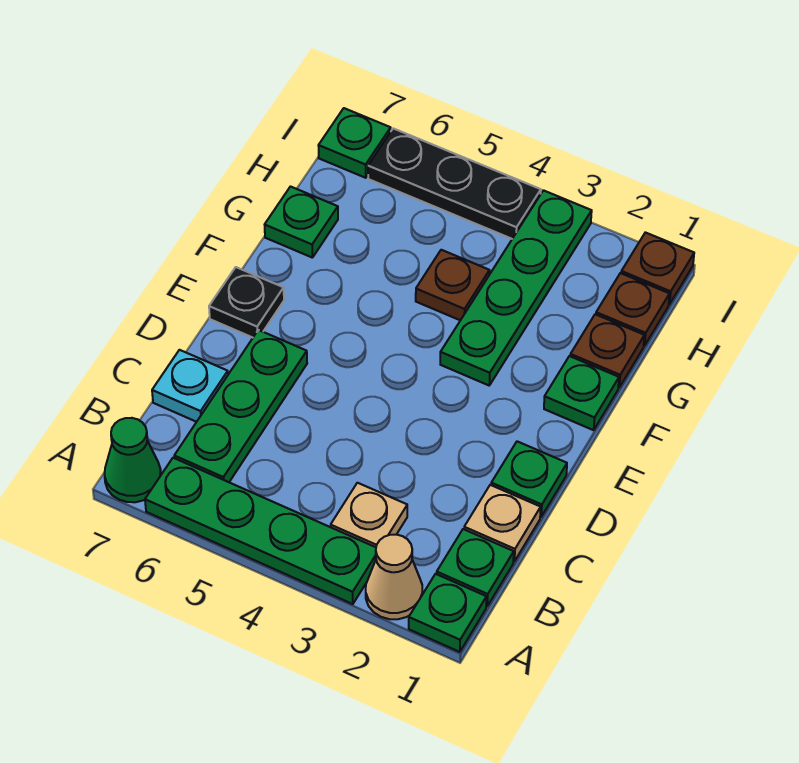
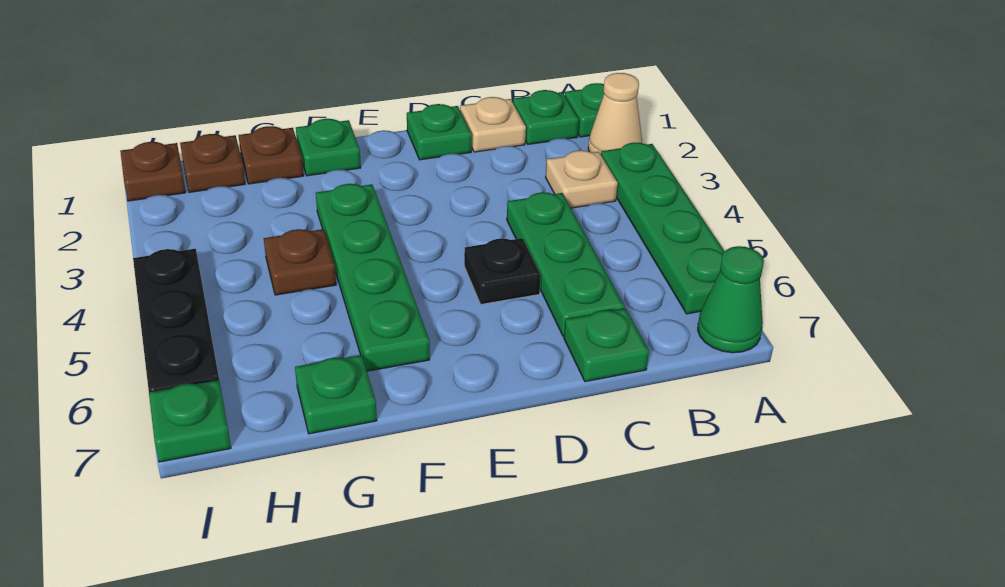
green 1x3 plate [174,330,307,482] -> green 1x3 plate turned to [507,192,625,336]
cyan 1x1 plate [152,350,228,422] -> green 1x1 plate [564,308,649,382]
black 1x1 plate [209,267,284,338] -> black 1x1 plate moved to [464,238,541,304]
green 1x4 plate [440,190,592,385] -> green 1x4 plate turned to [316,184,430,371]

